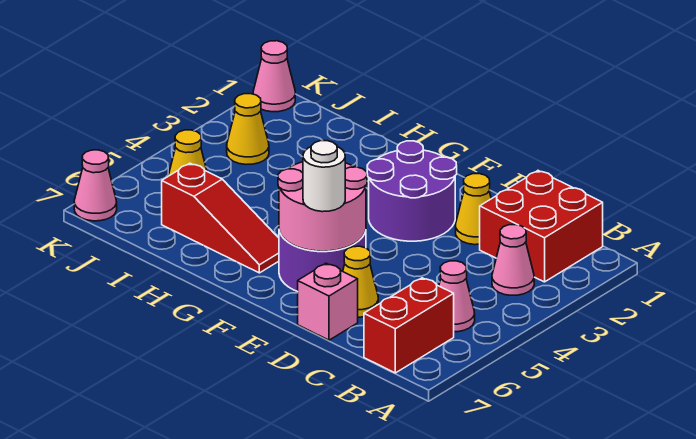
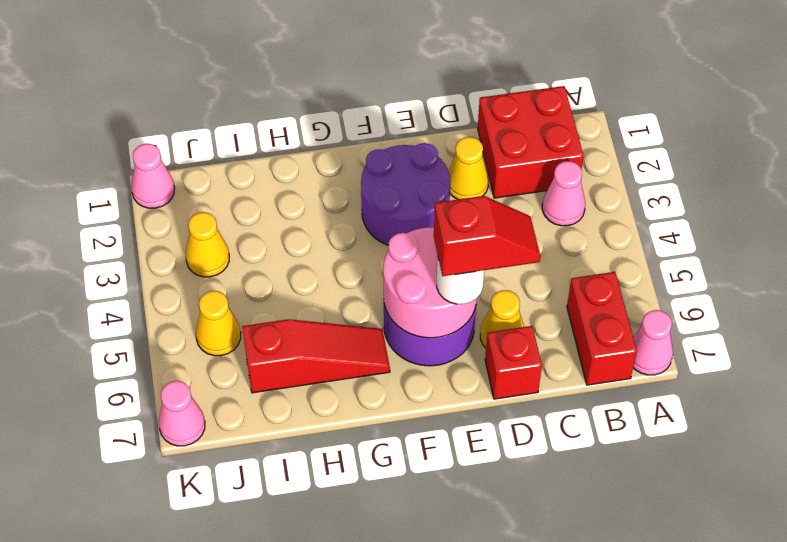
pink 1x1 cone [439,261,475,332] -> pink 1x1 cone moved to [633,310,673,375]
none -> red 1x2 slope [434,196,540,276]
pink 1x1 brick [298,263,358,340] -> red 1x1 brick [485,326,542,399]

